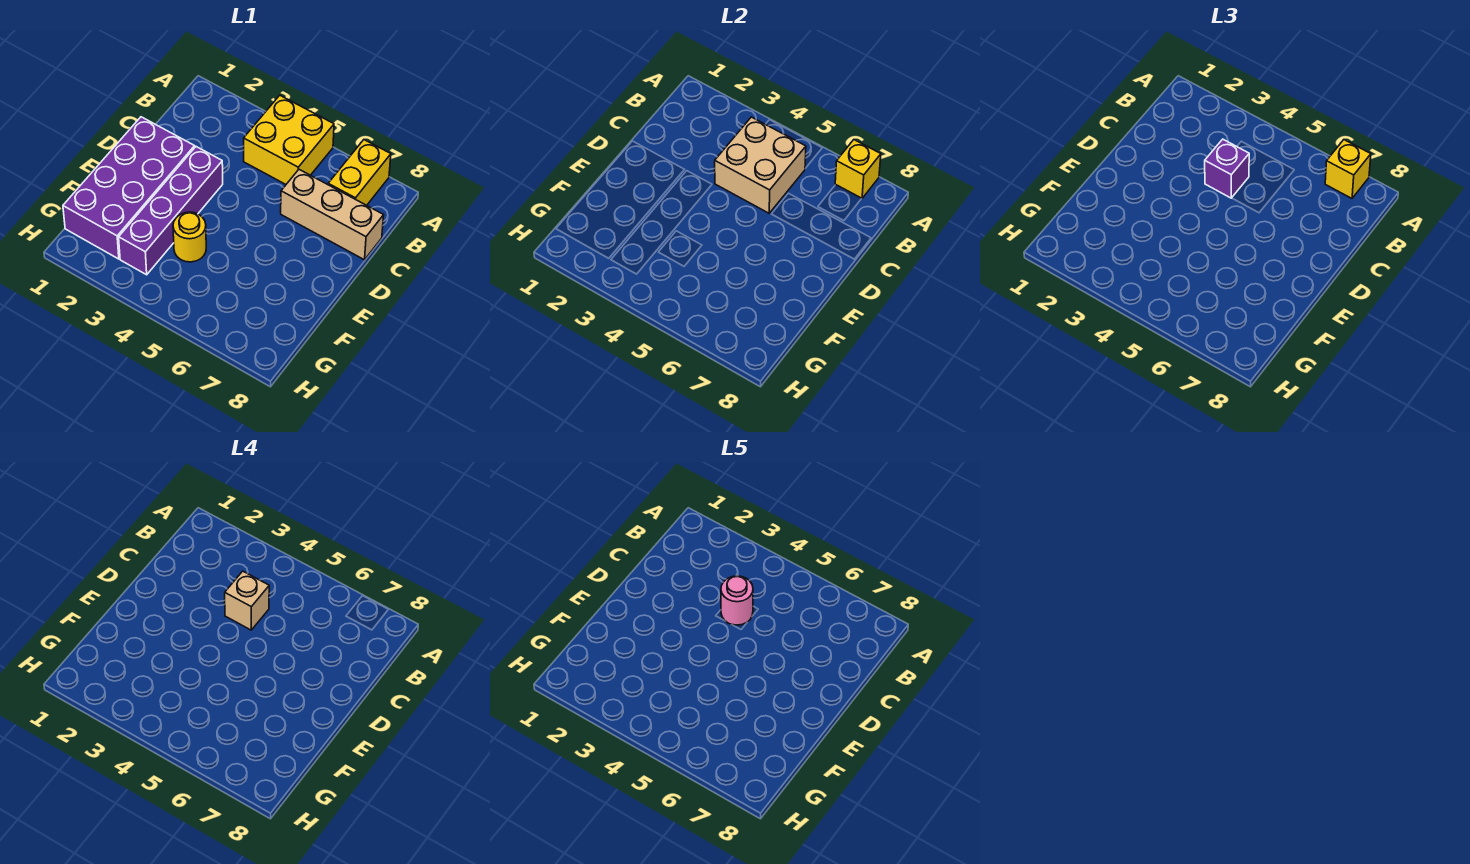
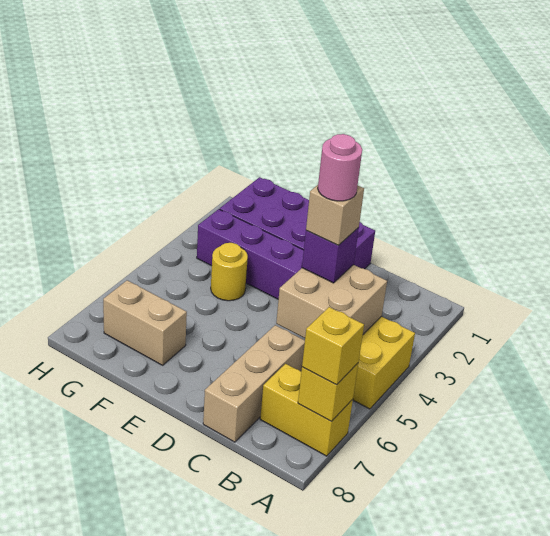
none -> tan 1x2 brick [103,280,187,365]

